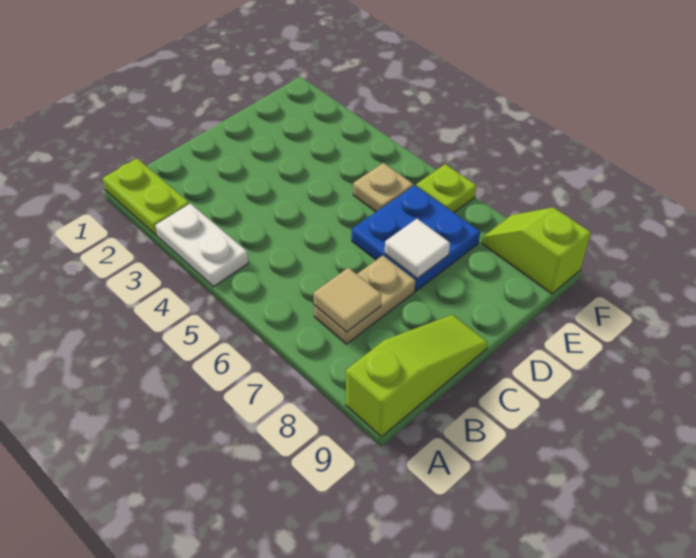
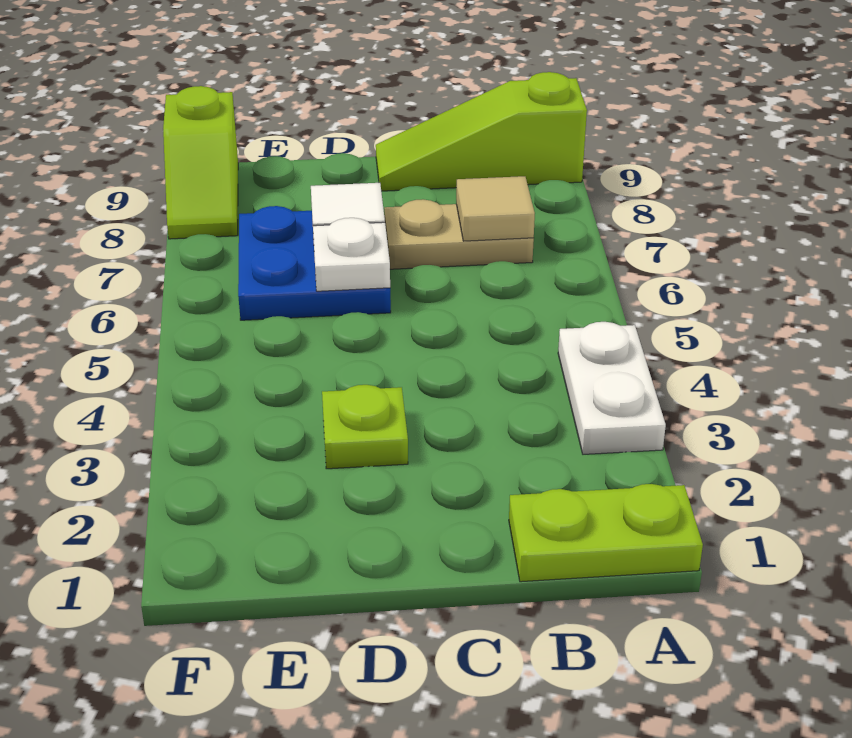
lime 1x2 plate [103,159,189,236] -> lime 1x2 plate turned to [509,484,703,582]
none -> white 1x1 plate [313,218,390,291]
tan 1x1 plate [353,163,413,212] -> none
lime 1x1 plate [416,164,476,212] -> lime 1x1 plate moved to [322,385,408,469]

